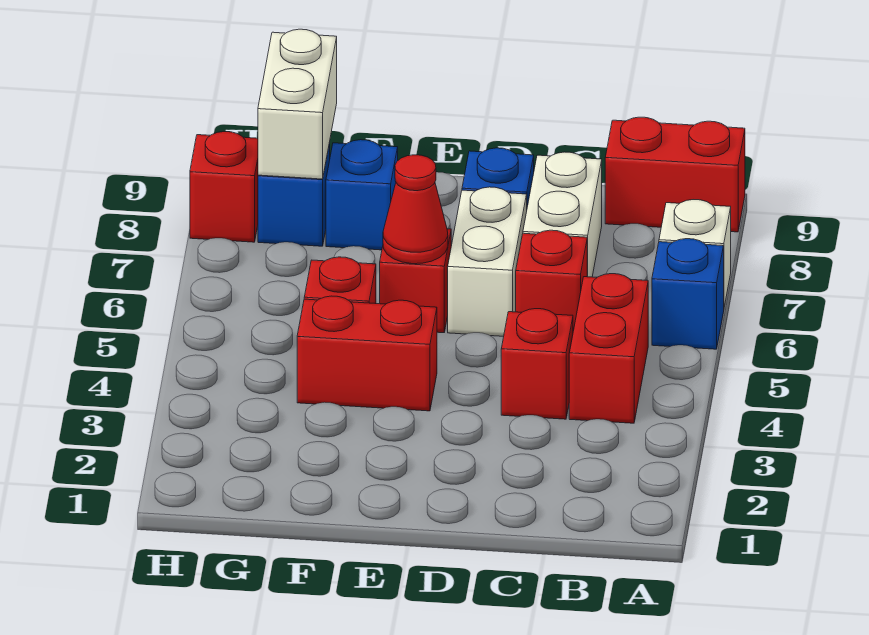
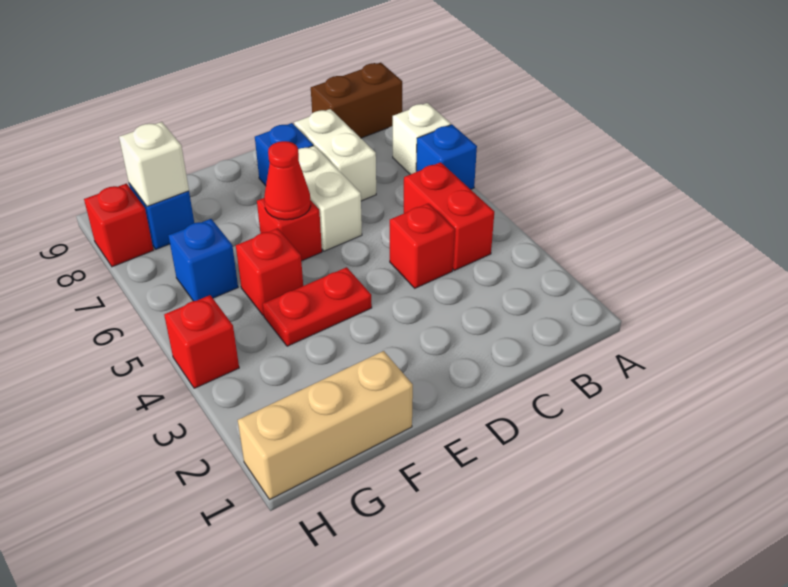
red 1x2 brick [605,117,745,232] -> brown 1x2 brick [311,63,402,138]
red 1x1 brick [516,230,587,331] -> red 1x1 brick moved to [164,295,239,388]
red 1x2 brick [297,296,437,411] -> red 1x2 plate [263,267,372,346]
none -> tan 1x3 brick [238,351,413,500]
blue 1x1 brick [326,140,398,250] -> blue 1x1 brick moved to [168,219,238,301]
white 1x2 brick [258,29,337,179] -> white 1x1 brick [119,122,189,206]

